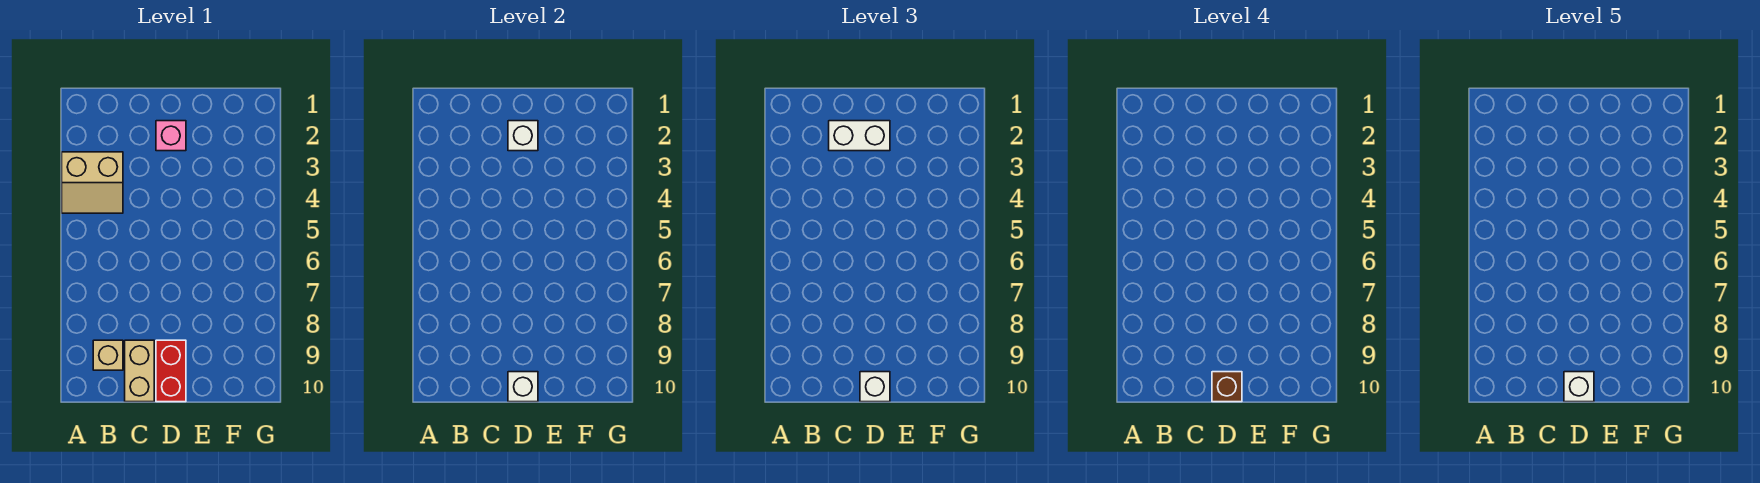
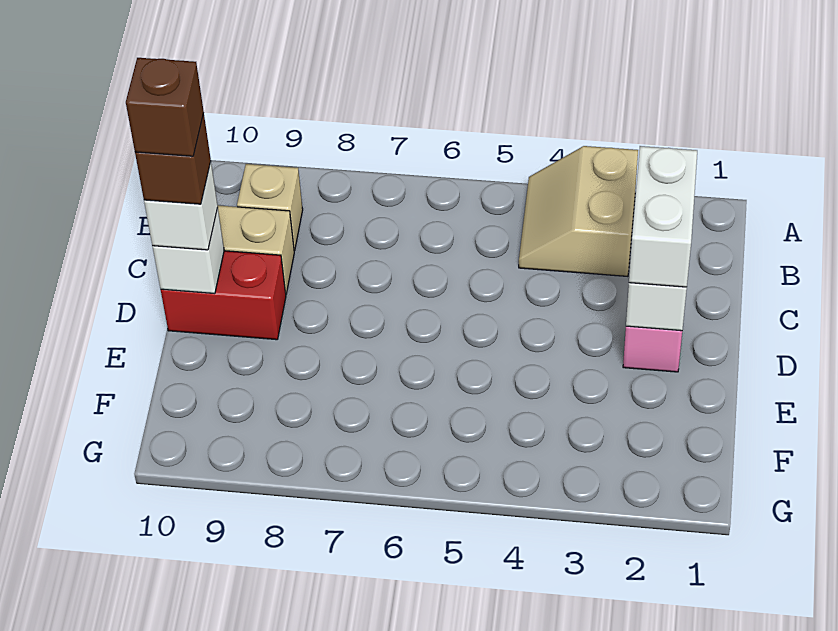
white 1x1 brick [1564,372,1594,402] -> brown 1x1 brick [126,58,204,156]

